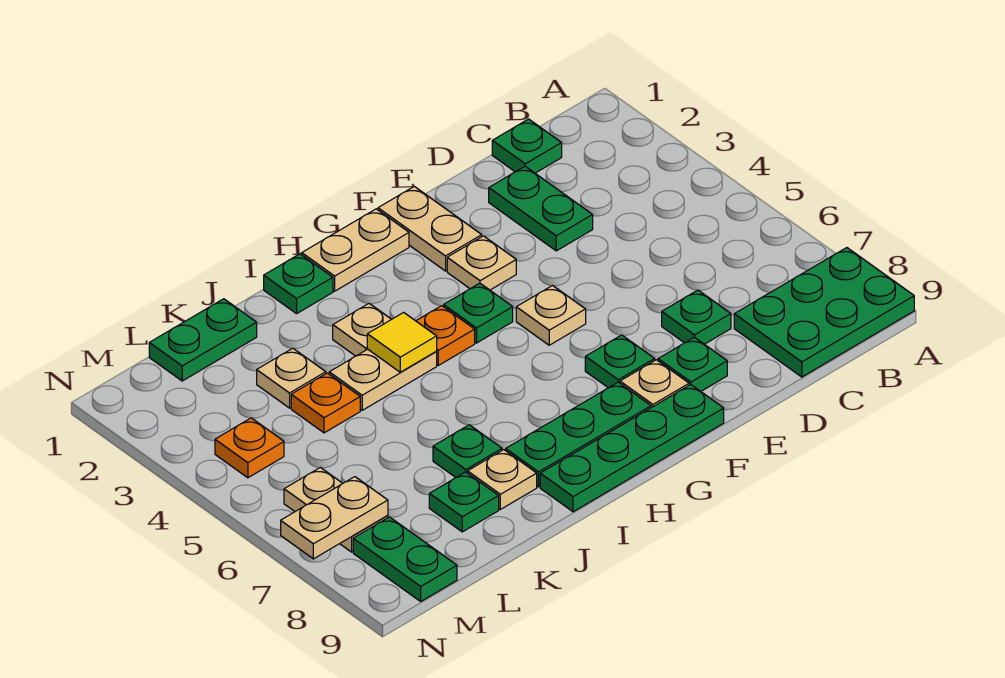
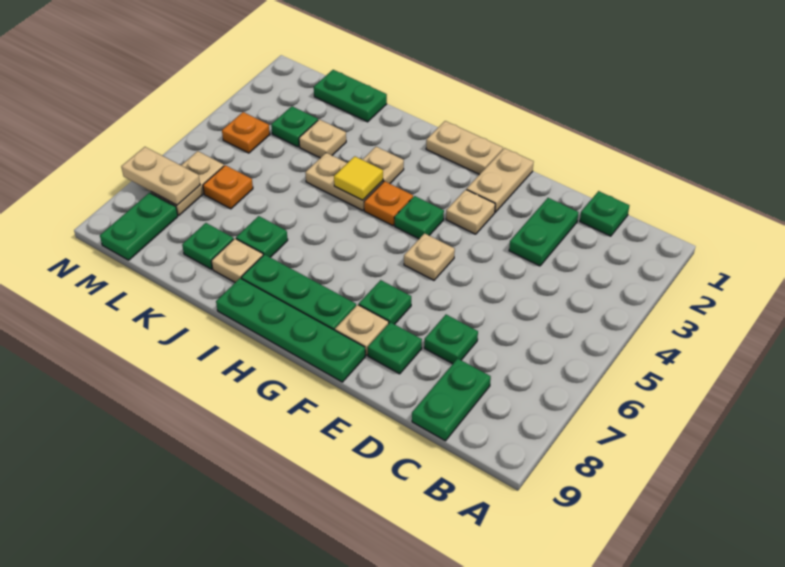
green 2x3 plate [734,248,914,377] -> green 1x2 plate [412,359,491,441]
green 1x1 plate [264,254,333,314] -> green 1x1 plate moved to [271,106,318,147]
orange 1x1 plate [291,373,360,433] -> orange 1x1 plate moved to [203,165,253,209]

